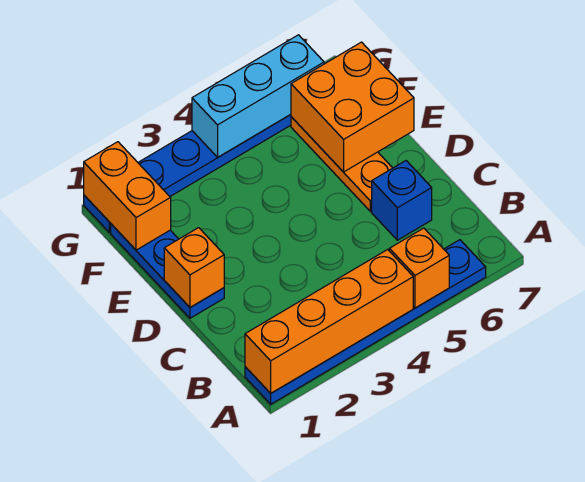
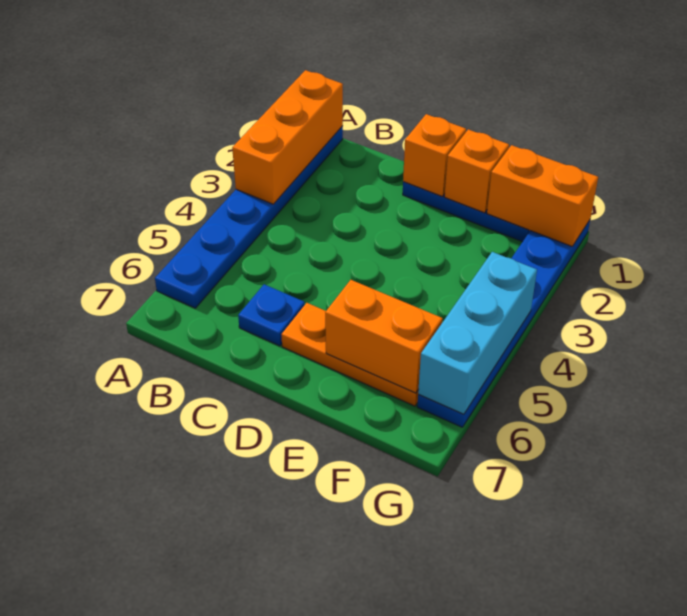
orange 1x4 brick [245,249,413,393] -> orange 1x3 brick [232,70,343,204]
orange 1x1 brick [389,228,449,308] -> orange 1x1 brick moved to [445,129,509,213]
blue 1x1 brick [372,161,432,240] -> blue 1x1 plate [238,284,305,346]
orange 2x2 brick [291,42,414,172] -> orange 1x2 brick [325,280,443,393]

